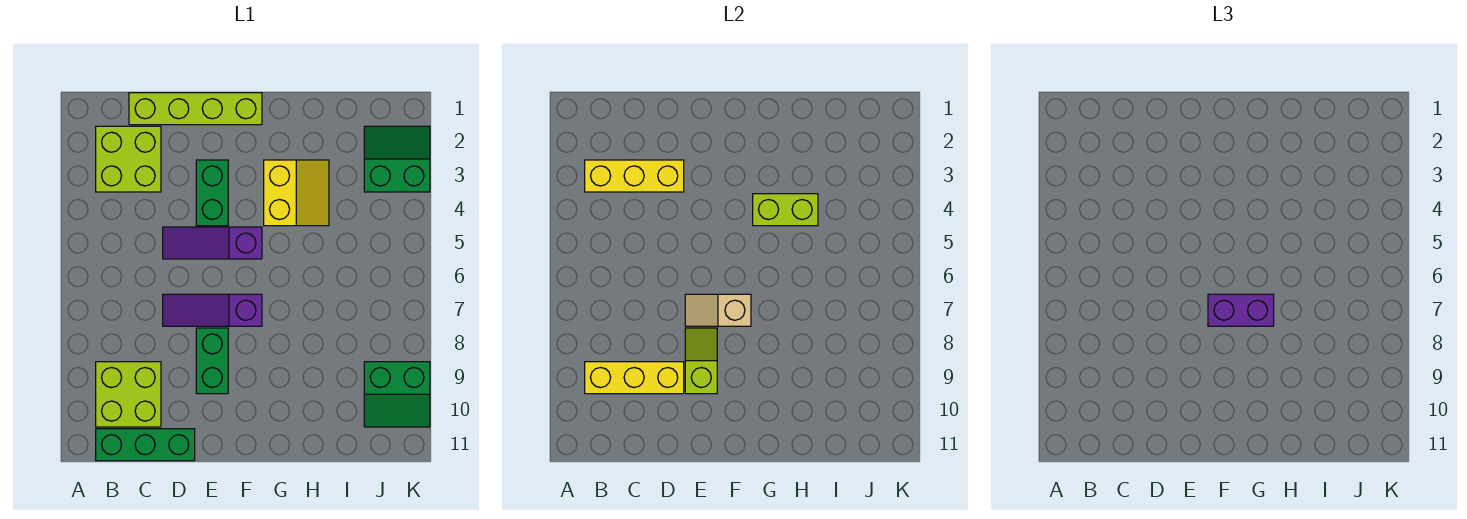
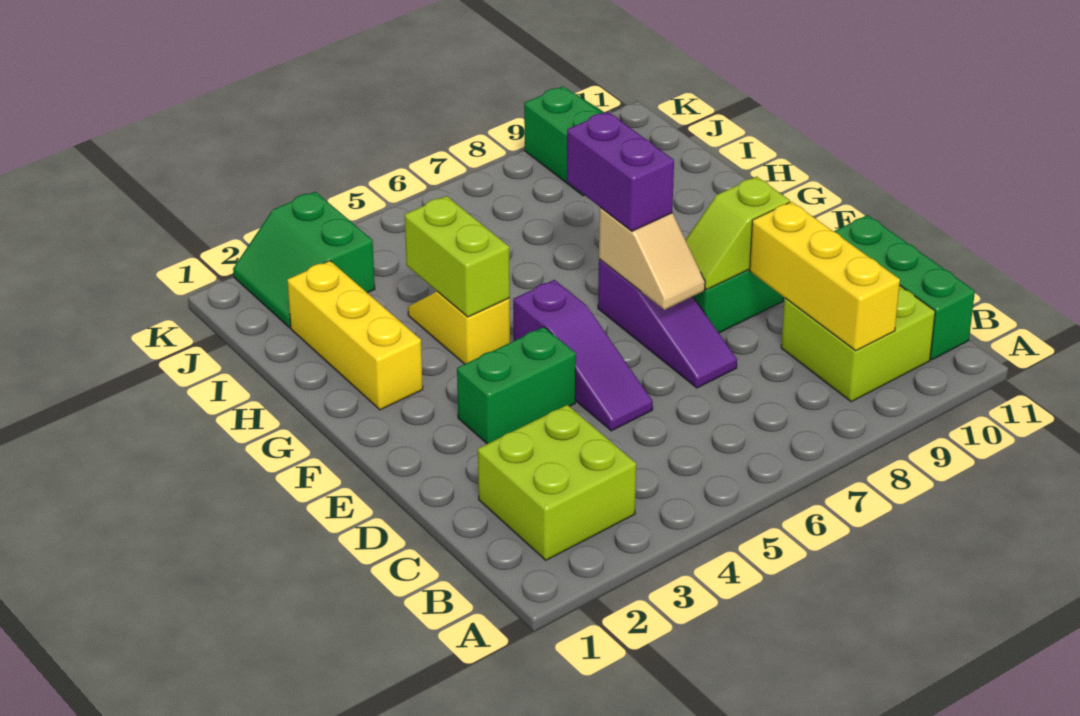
yellow 1x3 brick [585,160,684,192] -> yellow 1x3 brick moved to [287,261,423,410]
lime 1x4 brick [129,93,262,125] -> none
yellow 2x2 slope [264,160,329,226] -> yellow 1x2 slope [408,292,510,364]

